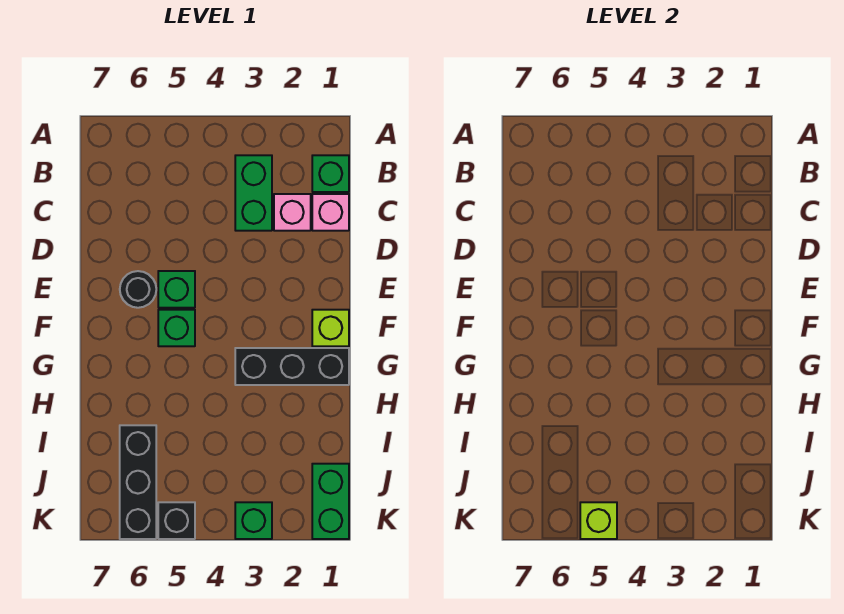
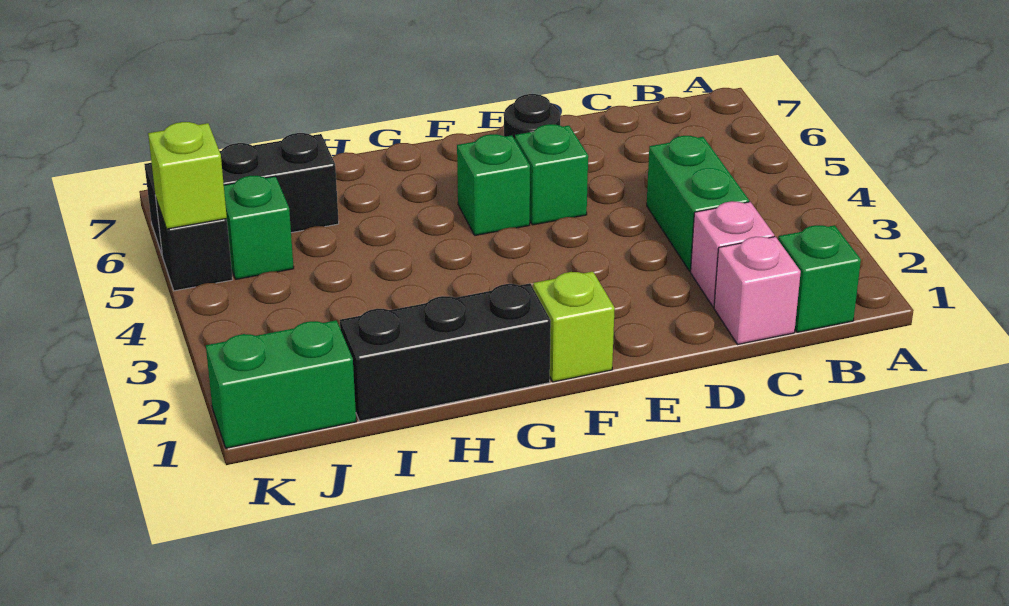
green 1x2 brick [235,155,272,231] -> green 1x2 brick turned to [647,136,749,271]
black 1x3 brick [235,348,349,385] -> black 1x3 brick turned to [340,283,551,421]
green 1x1 brick [235,502,272,539] -> green 1x1 brick moved to [224,176,294,279]

